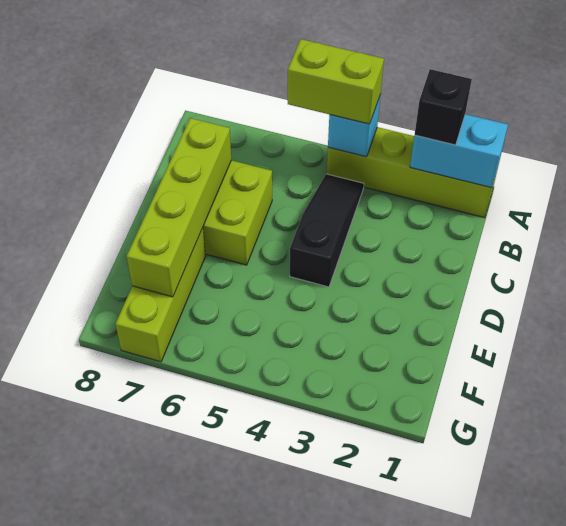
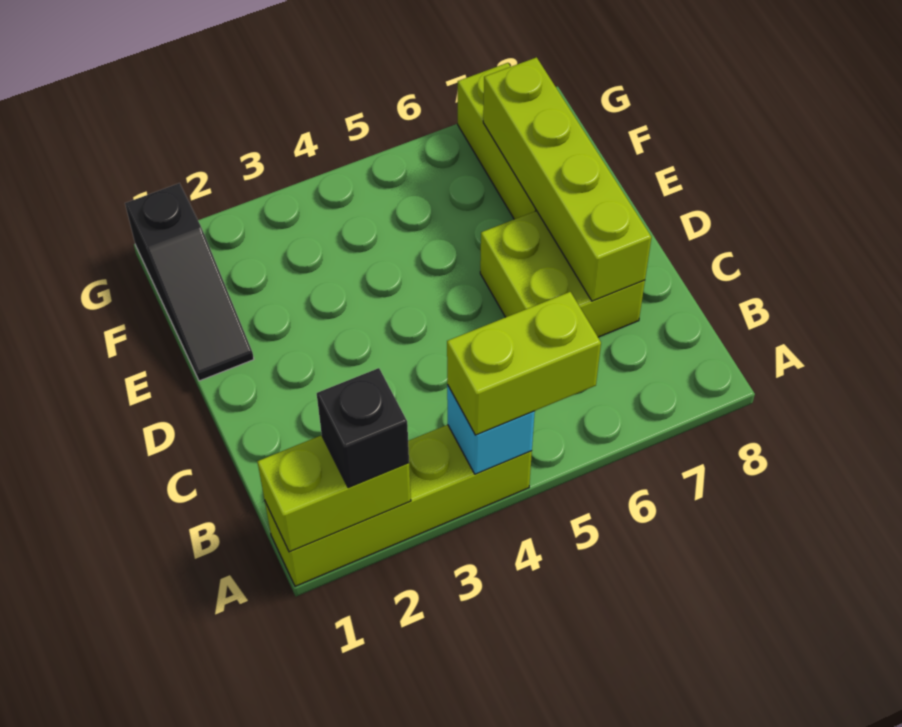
cyan 1x2 brick [410,114,508,188] -> lime 1x2 brick [257,435,411,552]
black 1x3 slope [290,174,364,287] -> black 1x3 slope moved to [125,183,254,381]

